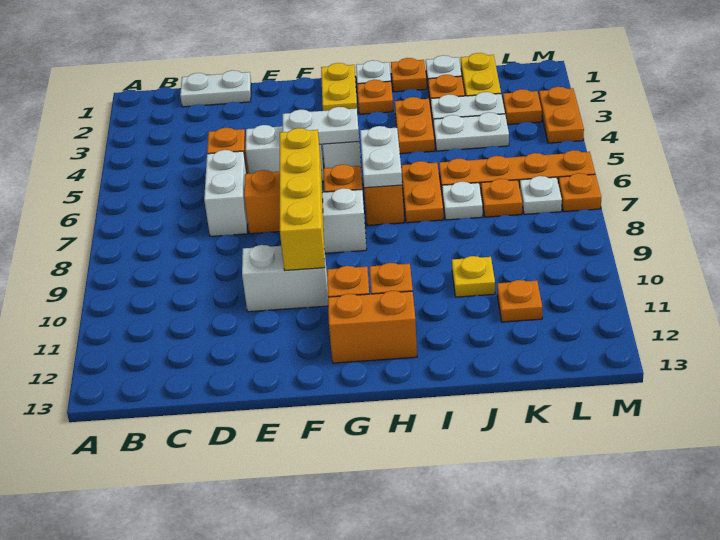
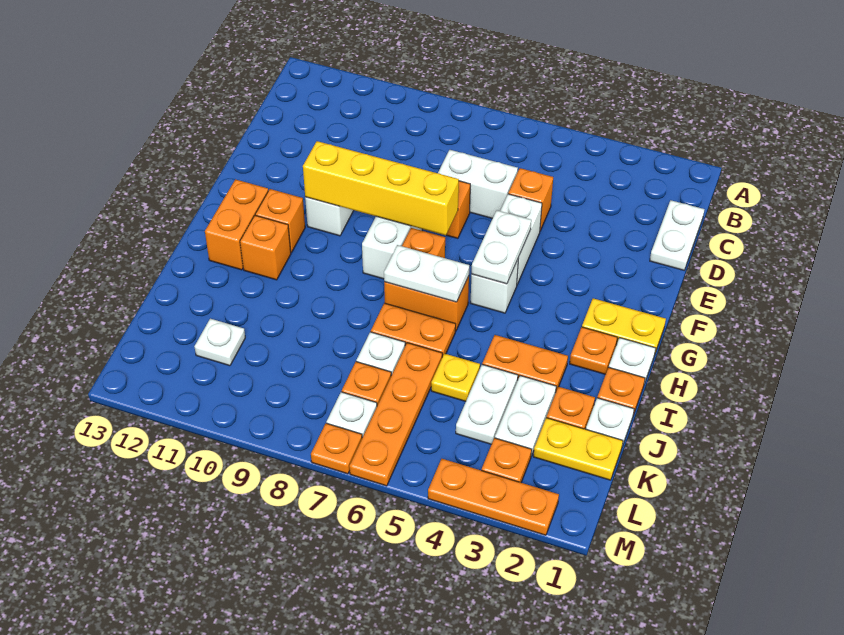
yellow 1x1 plate [452,256,495,297] -> yellow 1x1 plate moved to [431,354,480,401]
orange 1x1 plate [497,280,542,322] -> white 1x1 plate [194,319,245,366]
orange 1x2 plate [539,87,584,143] -> orange 1x3 plate [428,459,559,535]

